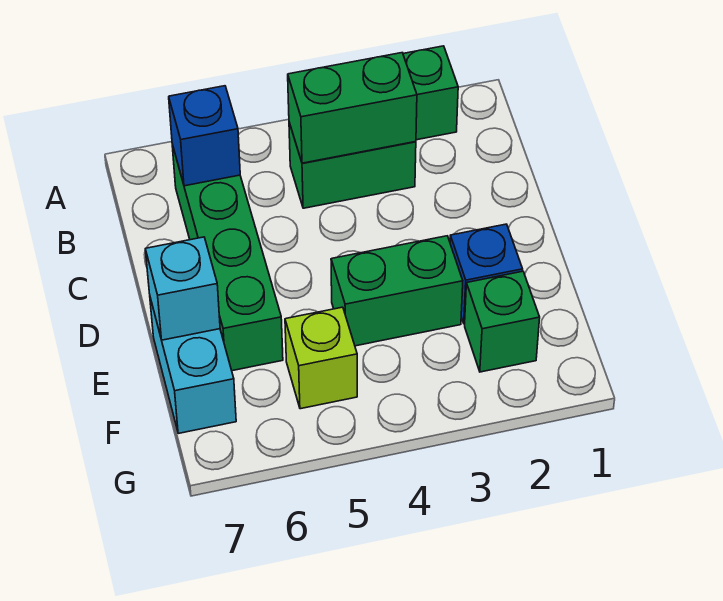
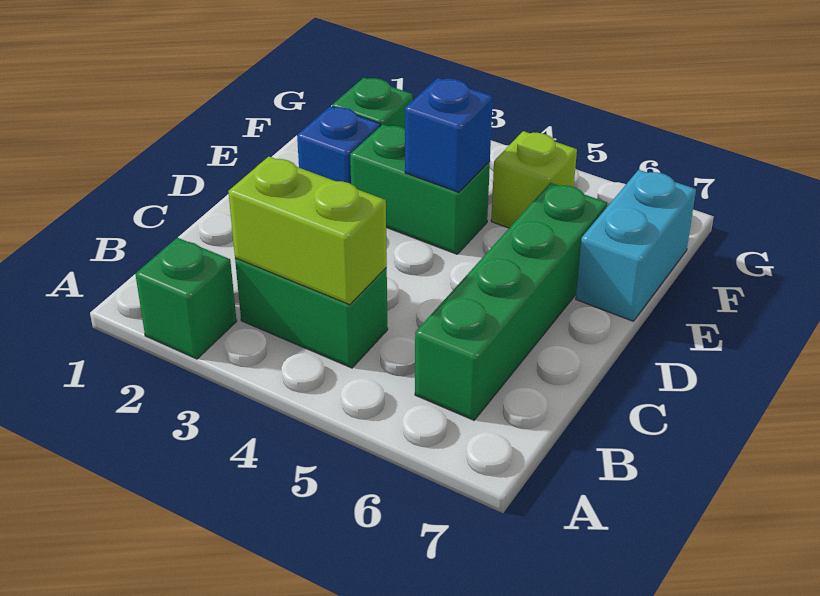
green 1x2 brick [288,53,417,163] -> lime 1x2 brick [228,157,387,305]
blue 1x1 brick [169,86,240,186] -> blue 1x1 brick moved to [405,78,493,192]
cyan 1x1 brick [145,237,220,340] -> none

